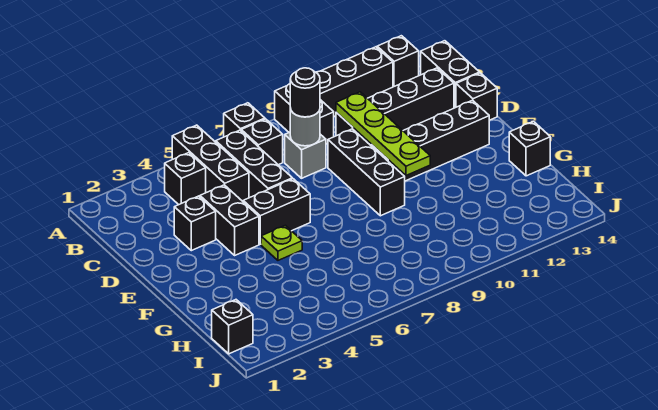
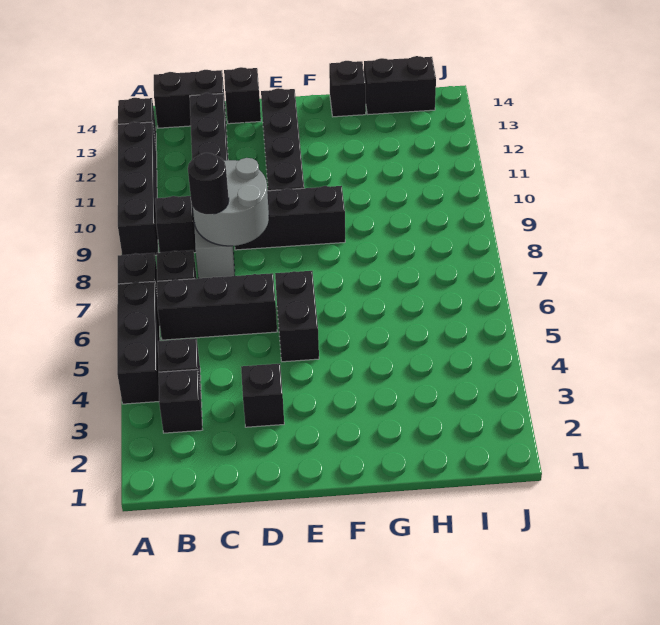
black 1x3 brick [172,125,249,201] -> black 1x3 brick turned to [117,281,160,404]
grey 1x1 round brick [290,108,320,146] -> grey 2x2 round brick [193,158,269,246]
lime 1x4 plate [336,92,430,176] -> none
black 1x2 brick [200,185,259,255] -> black 1x2 brick moved to [364,56,436,114]
lime 1x1 plate [261,225,302,260] -> none
black 1x1 brick [212,300,253,354] -> black 1x1 brick moved to [159,369,203,433]

